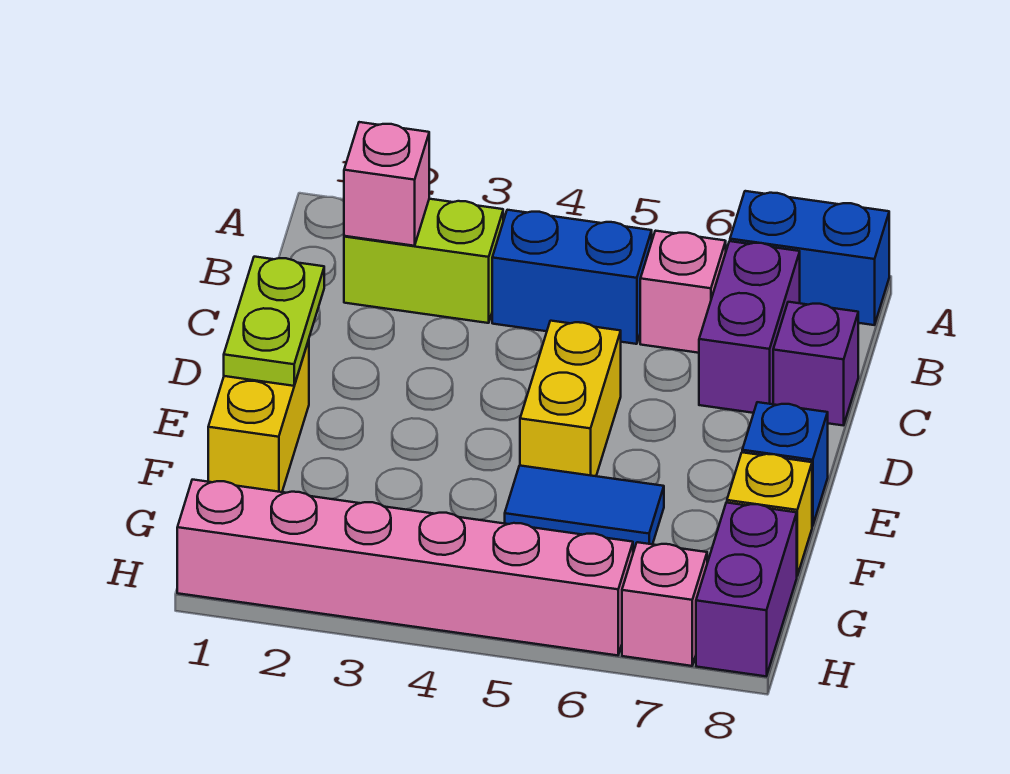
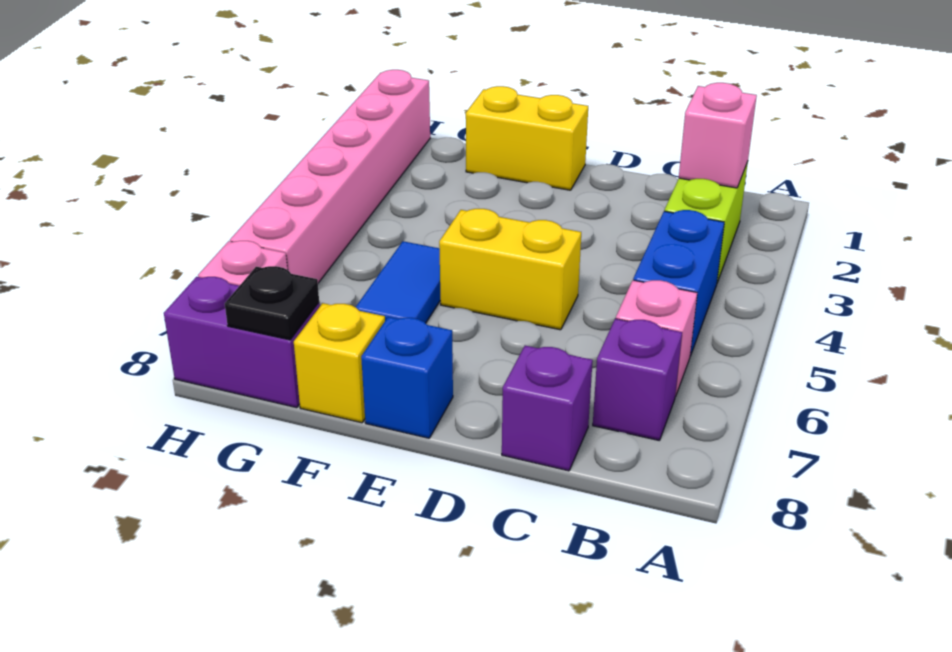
blue 1x2 brick [730,191,889,325] -> none
purple 1x2 brick [699,241,800,413] -> purple 1x1 brick [593,319,682,440]
lime 1x2 plate [224,257,324,386] -> none
none -> black 1x1 plate [225,266,319,340]

